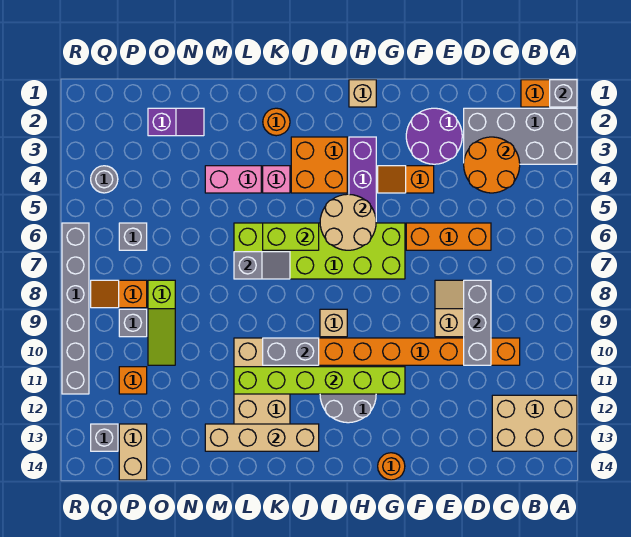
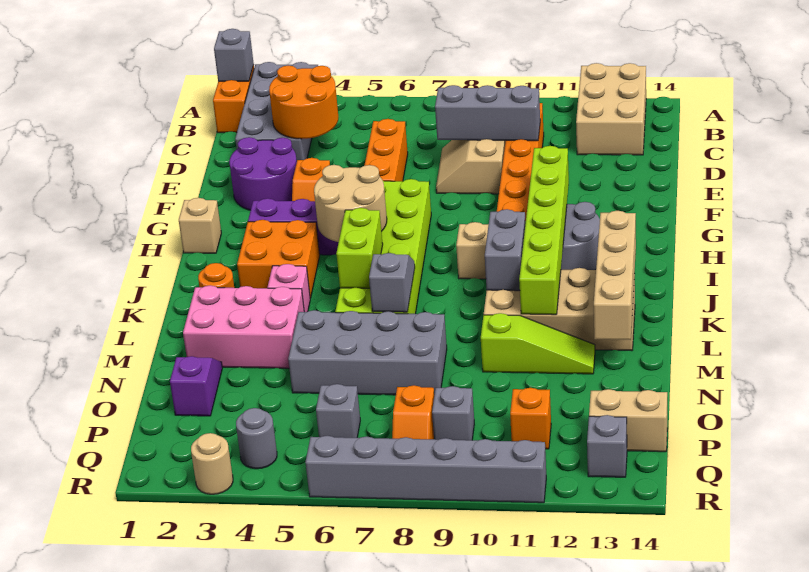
orange 1x1 round brick [378,453,405,480] -> none
pink 1x2 brick [205,166,261,193] -> pink 2x3 brick [183,285,304,368]
none -> grey 2x4 brick [288,310,447,395]
lime 1x3 slope [148,280,175,365] -> lime 1x3 slope moved to [481,313,595,374]
none -> tan 1x1 round brick [191,433,233,494]

